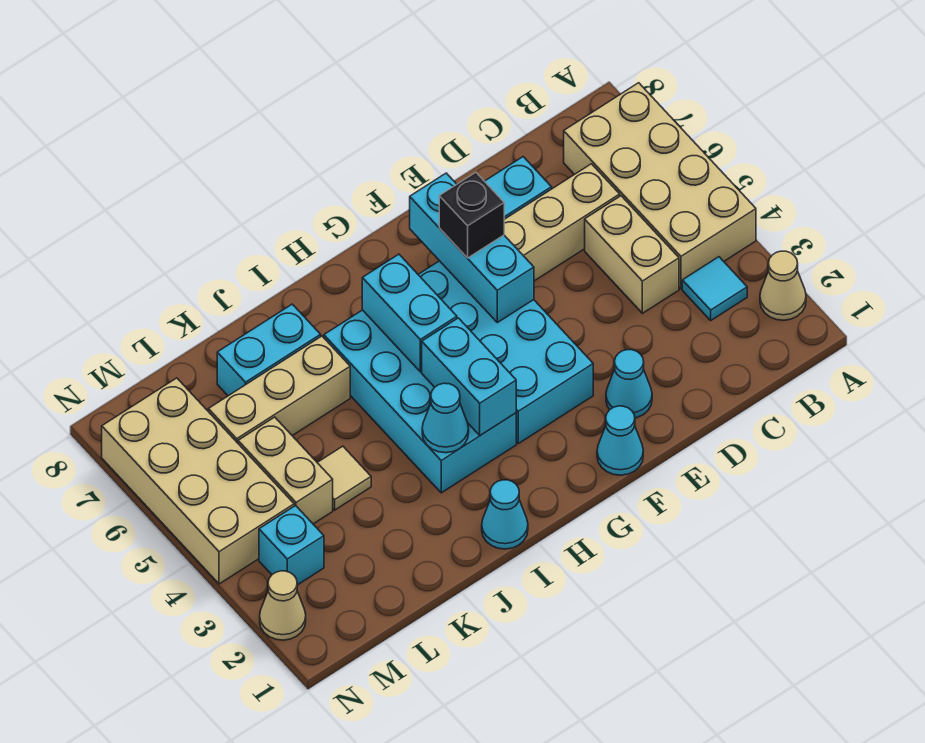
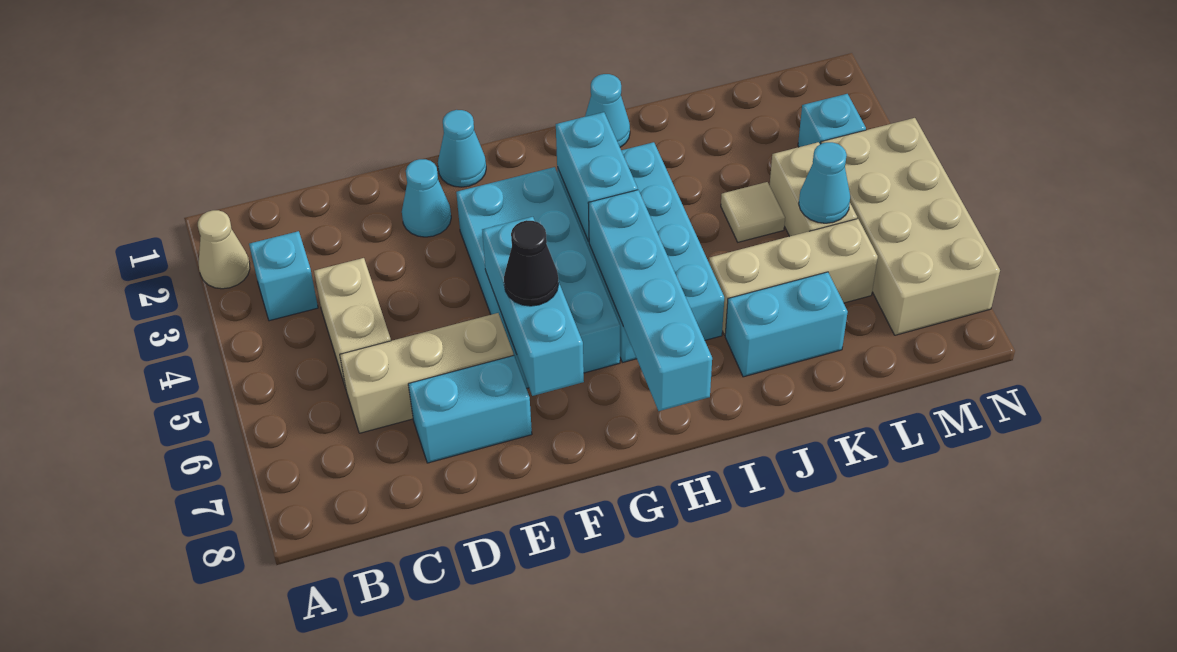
tan 2x4 brick [564,83,756,289] -> none
cyan 1x1 tile [682,257,747,320] -> cyan 1x1 brick [249,231,318,321]
black 1x1 brick [439,172,504,258] -> black 1x1 cone [504,220,559,306]
cyan 1x2 brick [362,254,457,372] -> cyan 1x4 brick [588,190,712,411]
cyan 1x1 cone [422,383,469,453] -> cyan 1x1 cone moved to [799,142,850,223]
tan 1x1 cone [260,571,306,640] -> none

